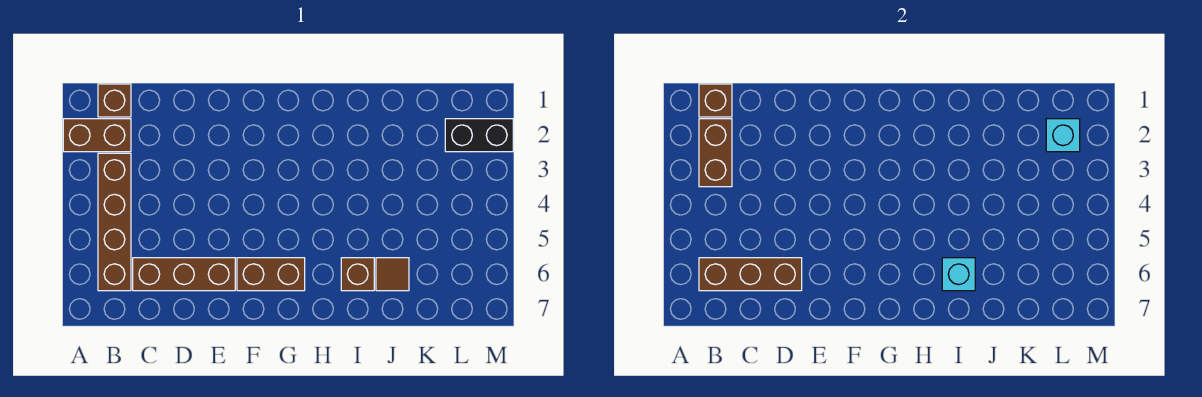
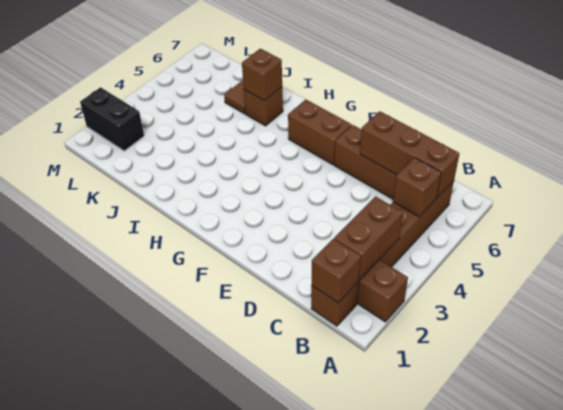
none -> brown 1x1 brick [393,158,441,217]
cyan 1x1 brick [942,258,975,291] -> brown 1x1 brick [242,49,282,101]
cyan 1x1 brick [1046,119,1080,152] -> none

